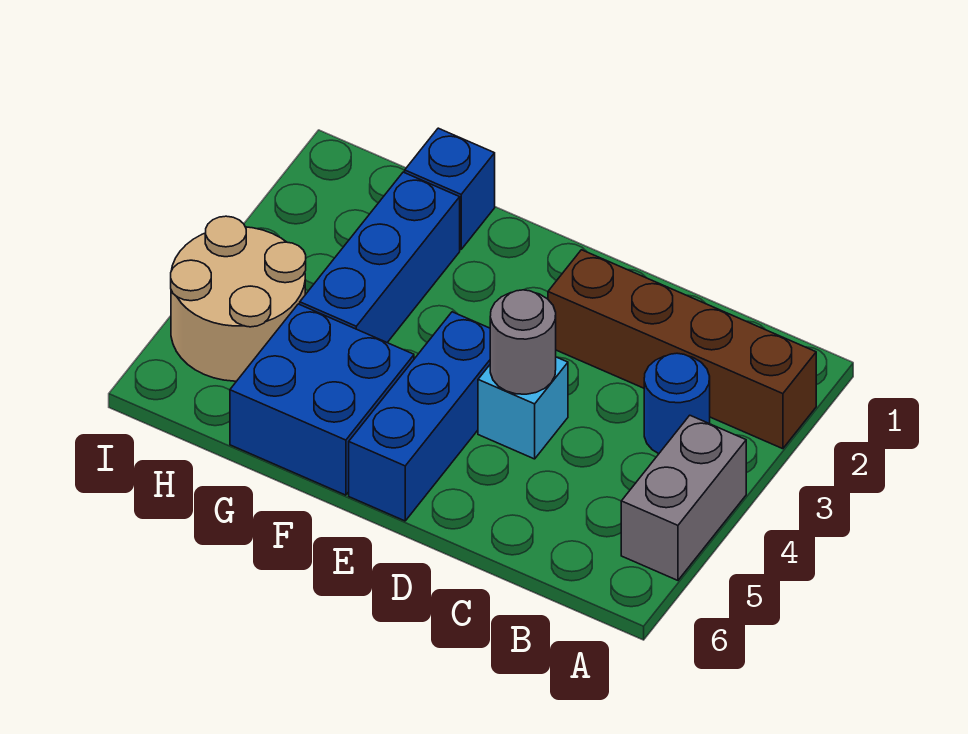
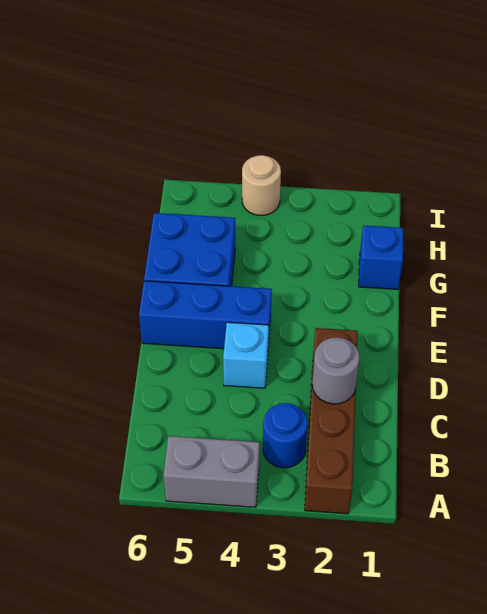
grey 1x1 round brick [490,290,556,394] -> grey 1x1 round brick moved to [312,337,360,404]
blue 1x3 brick [300,172,460,342] -> none
tan 2x2 round brick [171,216,306,381] -> tan 1x1 round brick [242,155,281,216]

